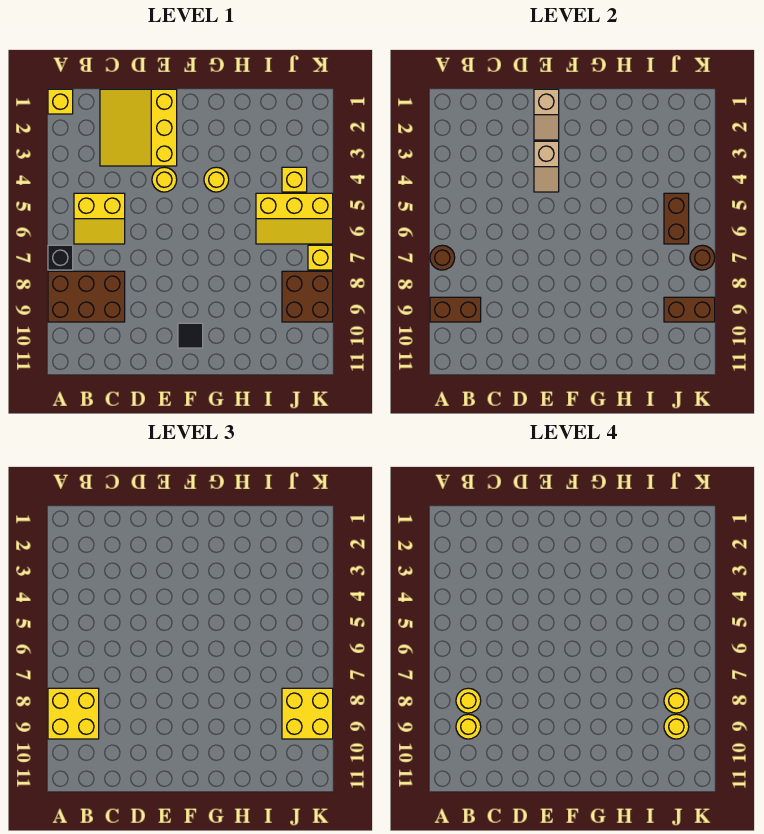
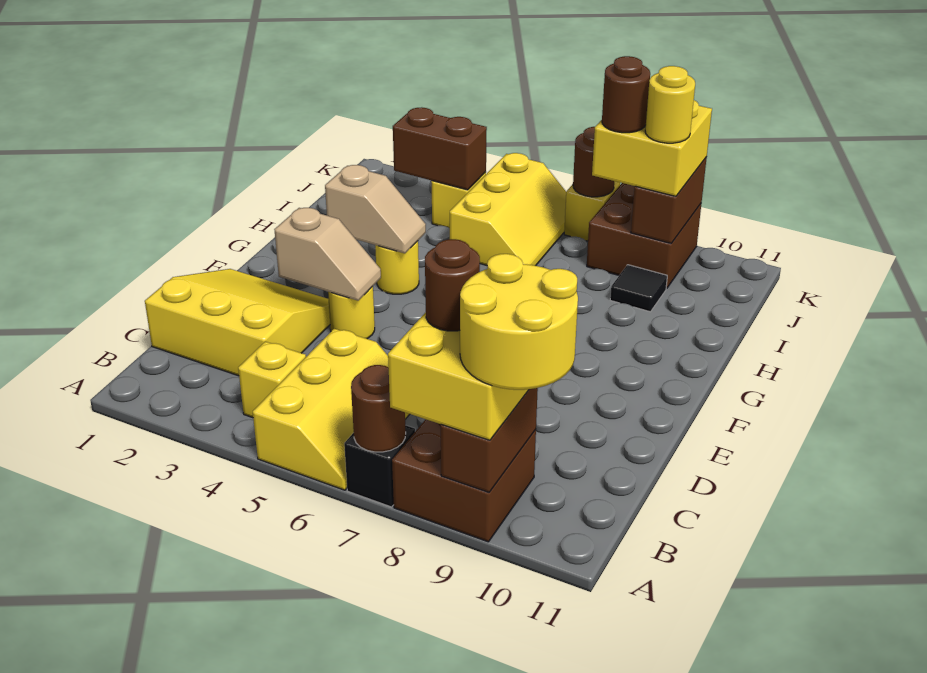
yellow 1x1 brick [48,89,73,114] -> yellow 1x1 brick moved to [238,342,306,418]
brown 2x3 brick [48,271,125,322] -> brown 2x2 brick [392,419,536,542]
yellow 2x2 slope [74,193,125,244] -> yellow 2x3 slope [253,329,410,490]
yellow 1x1 round brick [456,688,481,713] -> brown 1x1 round brick [425,239,480,331]
yellow 1x1 round brick [456,714,481,739] -> yellow 2x2 round brick [460,254,578,390]
yellow 3x3 slope [100,89,177,166] -> yellow 3x3 slope turned to [145,269,330,376]
tan 1x2 slope [534,89,559,140] -> tan 1x2 slope moved to [325,165,426,253]
black 1x1 tile [178,323,203,348] -> black 1x1 tile moved to [610,265,667,312]
brown 1x2 brick [664,193,689,244] -> brown 1x2 brick moved to [393,107,487,190]
yellow 1x1 round brick [664,688,689,713] -> brown 1x1 round brick [602,56,650,133]

